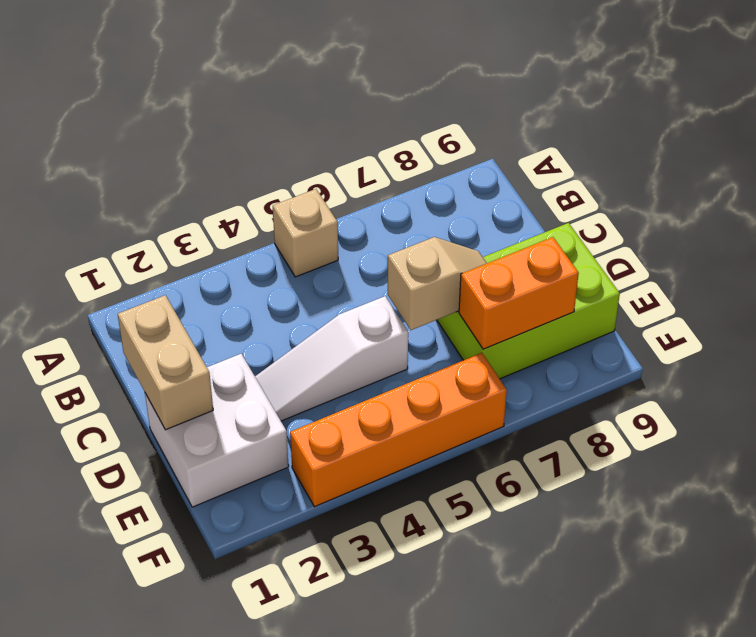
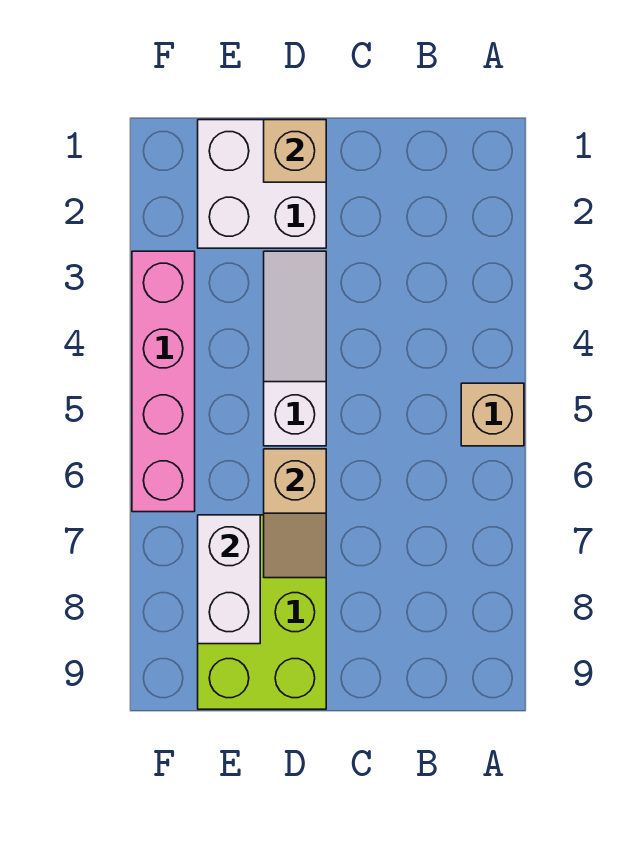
tan 1x2 brick [118,295,213,430] -> tan 1x1 brick [264,120,326,182]
orange 1x2 brick [459,237,579,349] -> white 1x2 brick [198,515,260,644]
orange 1x4 brick [290,353,507,507] -> pink 1x4 brick [132,251,195,512]

